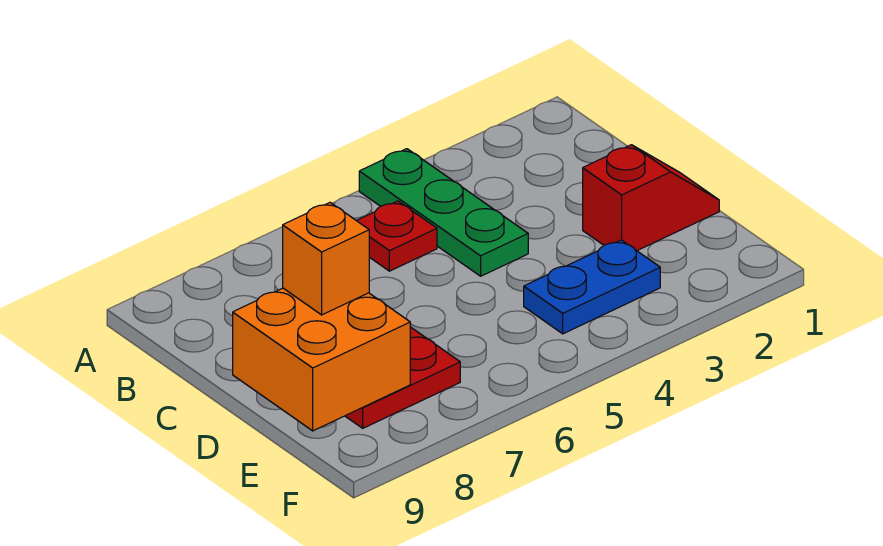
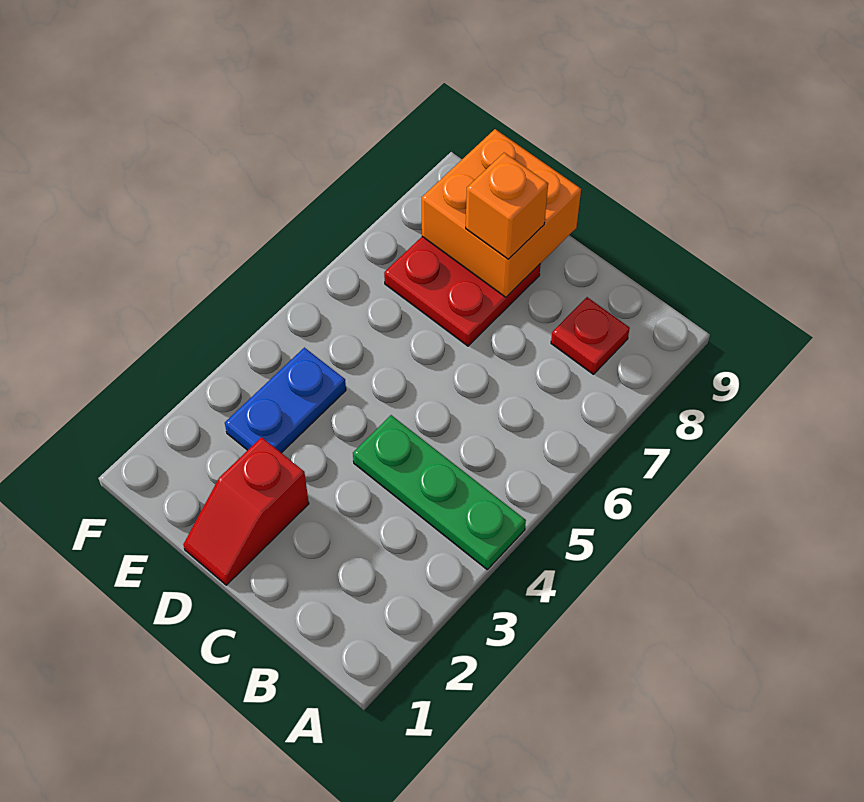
red 1x1 plate [357,201,437,271] -> red 1x1 plate moved to [551,297,630,374]

